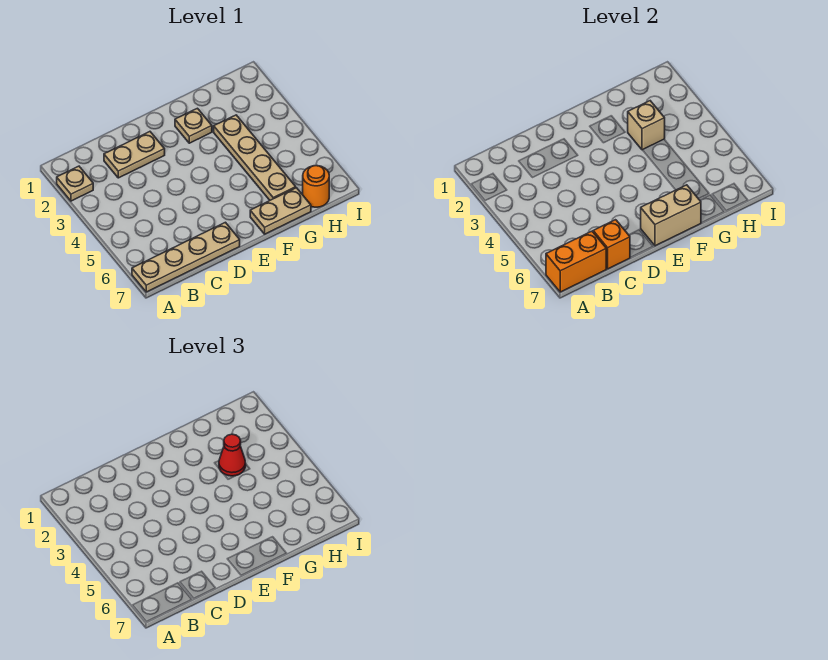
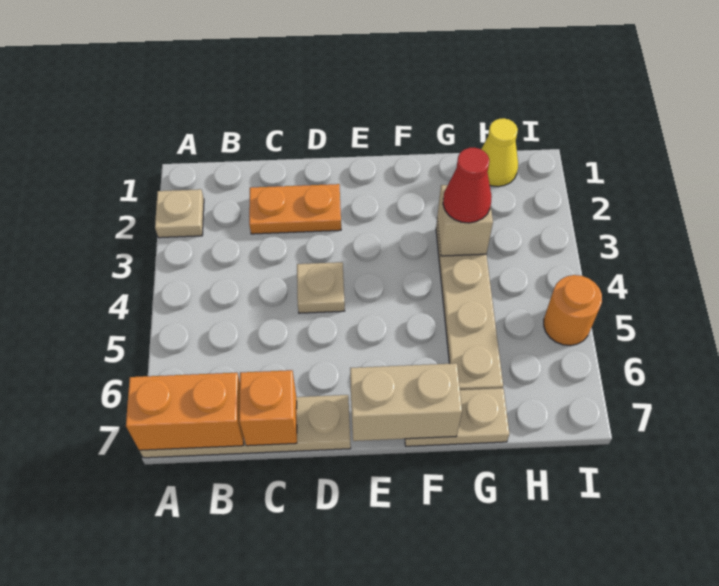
tan 1x2 plate [104,132,165,178] -> orange 1x2 plate [249,184,341,234]
tan 1x1 plate [175,108,212,143] -> tan 1x1 plate moved to [297,262,345,313]
none -> yellow 1x1 cone [481,118,518,187]
orange 1x1 round brick [303,166,329,207] -> orange 1x1 round brick moved to [544,275,602,346]

